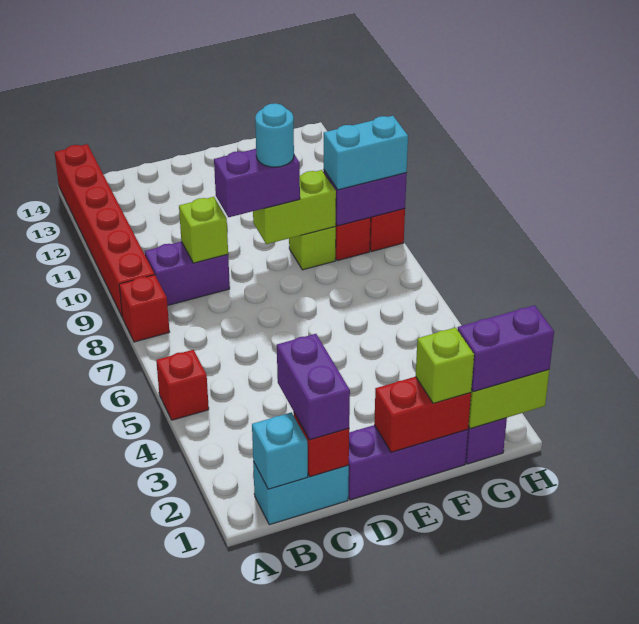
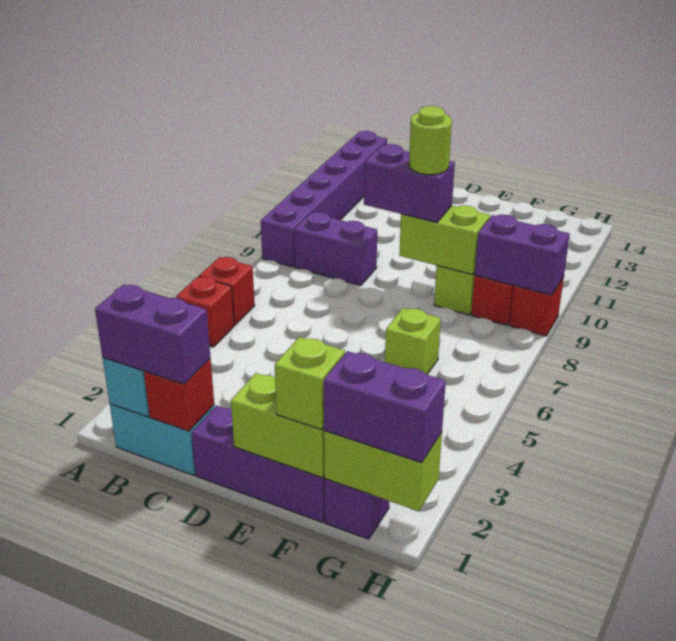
red 1x1 brick [119,275,169,342] -> red 1x1 brick moved to [199,257,255,325]
red 1x6 brick [55,144,154,316] -> purple 1x6 brick [261,131,387,267]
purple 1x2 brick [277,334,350,440] -> purple 1x2 brick turned to [95,285,210,384]
lime 1x1 brick [179,197,228,263] -> lime 1x1 brick moved to [385,308,441,375]
red 1x2 brick [374,377,471,452] -> lime 1x2 brick [231,373,324,477]
cyan 1x1 round brick [255,103,294,167] -> lime 1x1 round brick [409,106,452,175]
cyan 1x2 brick [324,116,408,190] -> none

